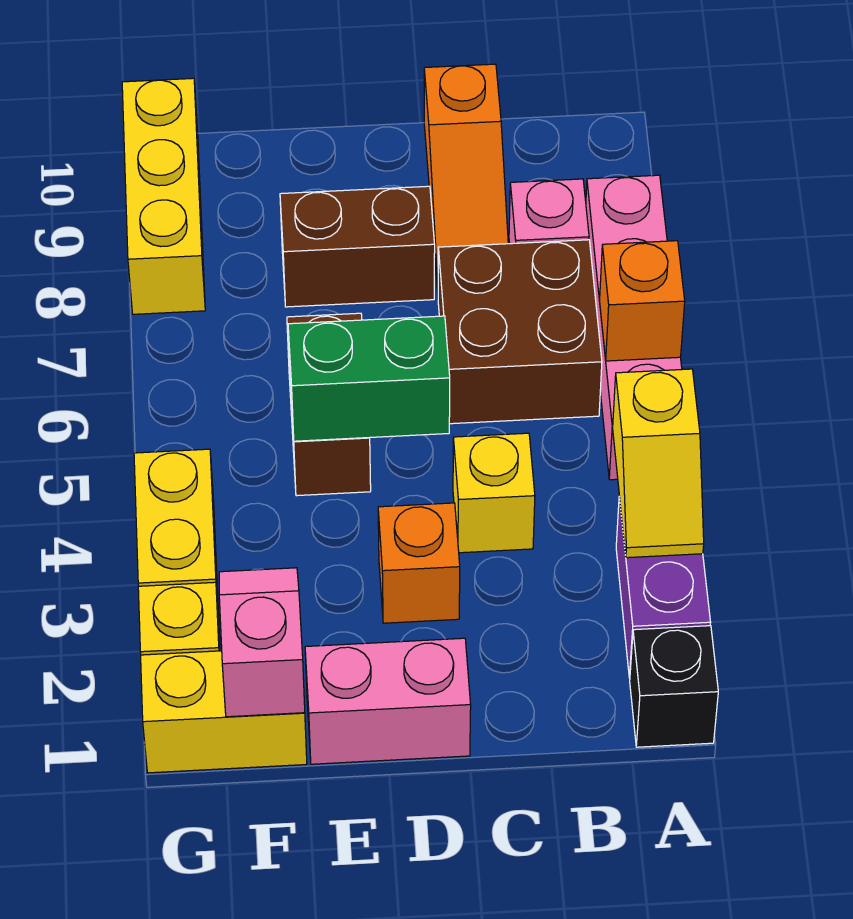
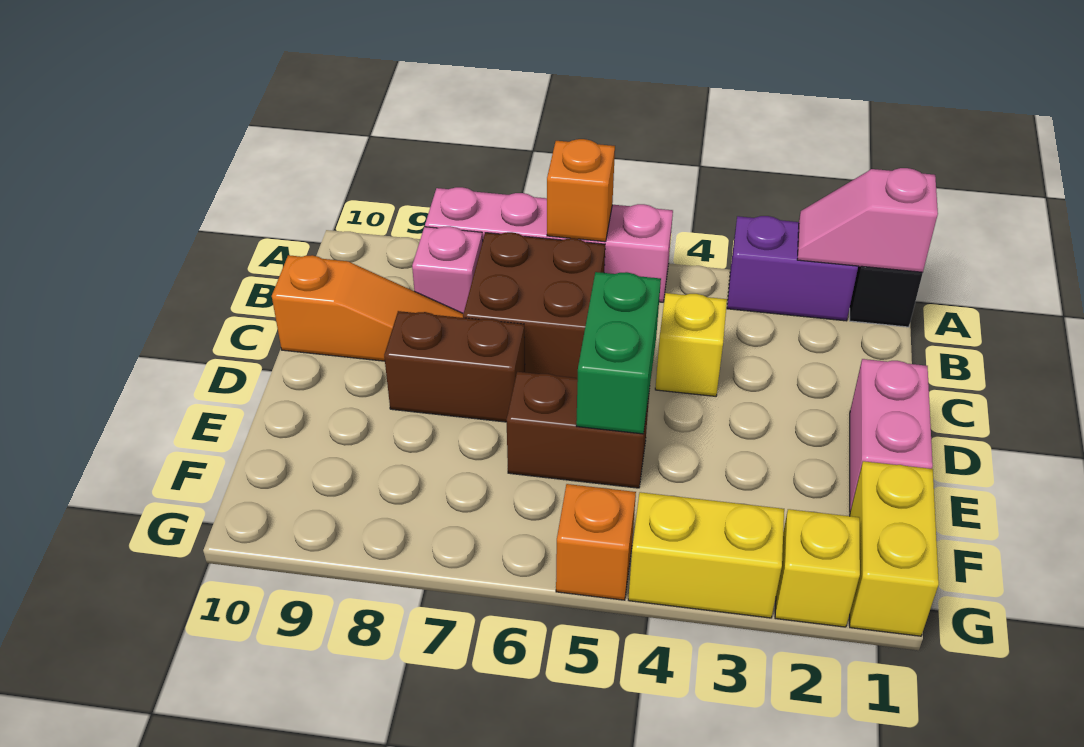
yellow 1x2 slope [613,369,704,558] -> none
orange 1x1 brick [378,503,460,623] -> orange 1x1 brick moved to [556,484,636,600]
brown 1x2 brick [280,186,435,307] -> brown 1x2 brick turned to [384,311,525,422]
pink 1x2 slope [219,568,305,717] -> pink 1x2 slope moved to [797,168,938,272]
yellow 1x3 brick [122,78,205,314] -> none

